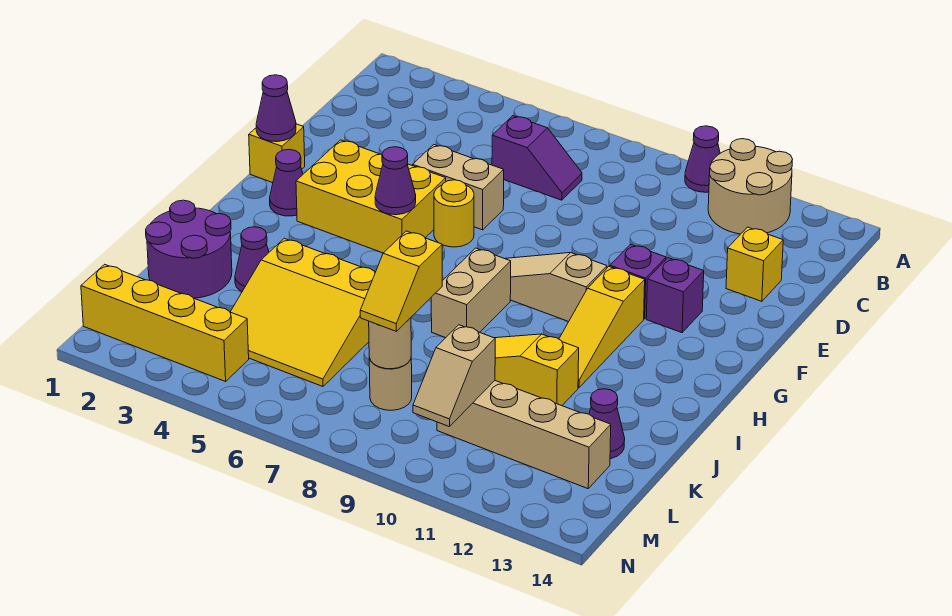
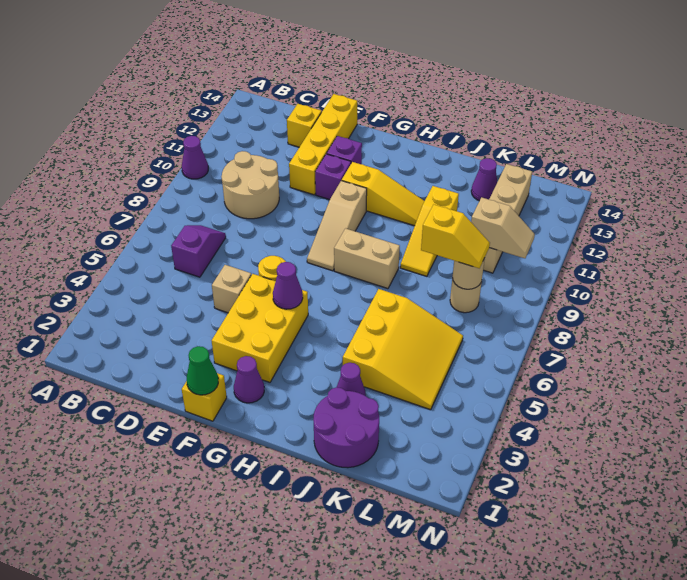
tan 2x2 round brick [708,139,792,234] -> tan 2x2 round brick moved to [221,151,279,219]
tan 1x2 brick [413,145,504,230] -> tan 1x1 brick [212,265,251,313]
purple 1x1 cone [256,75,296,142] -> green 1x1 cone [187,346,218,395]
yellow 1x4 brick [81,264,249,381] -> yellow 1x4 brick moved to [289,94,357,195]

